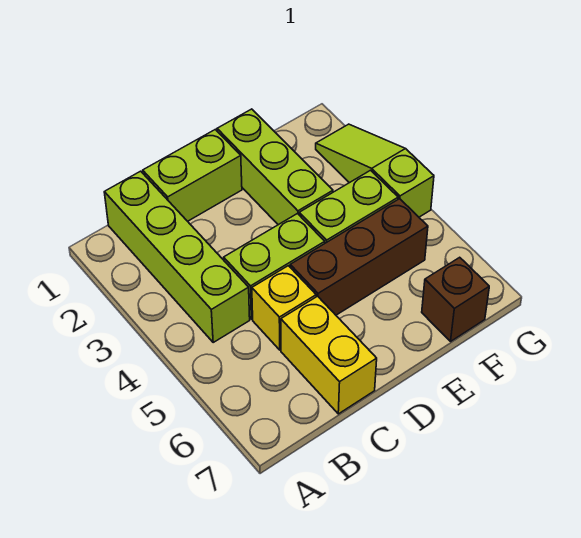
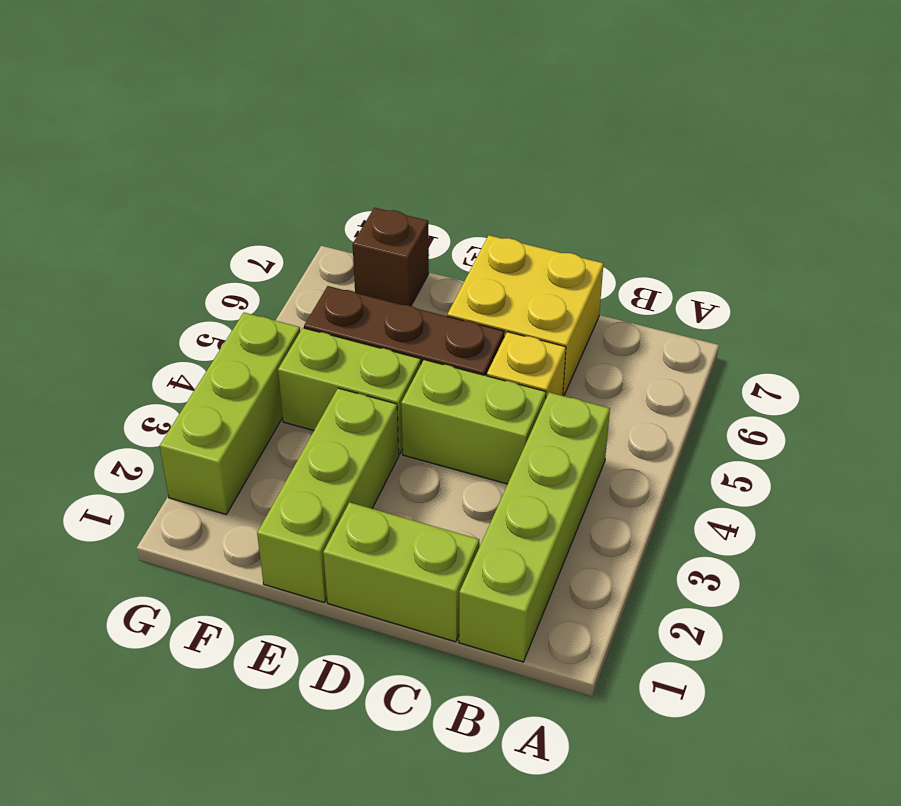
yellow 1x2 brick [281,296,377,414] -> yellow 2x2 brick [447,235,604,396]
lime 1x3 slope [316,124,434,217] -> lime 1x3 brick [160,313,300,514]

